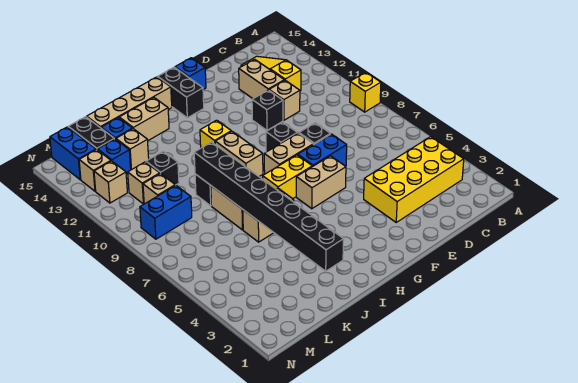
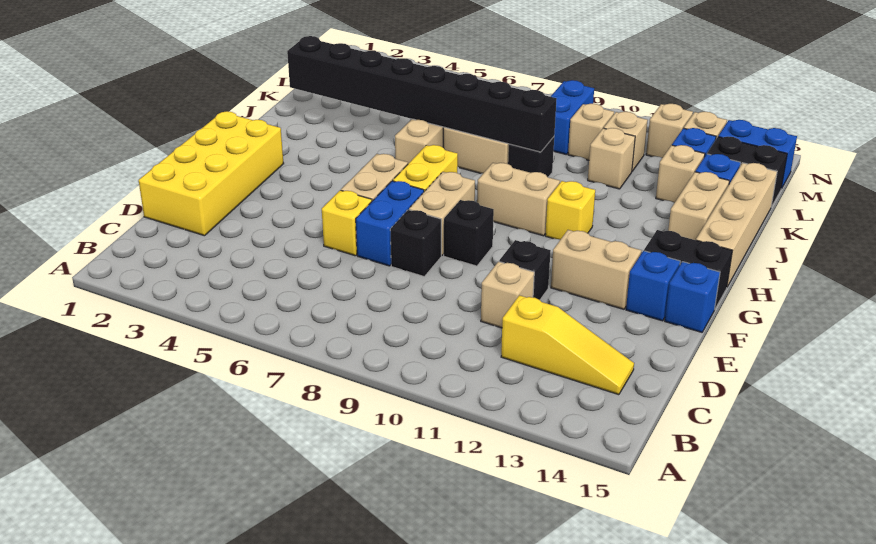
yellow 1x1 brick [350,72,381,112] -> yellow 1x1 brick moved to [322,190,372,256]
yellow 2x4 brick [364,137,464,222] -> yellow 2x4 brick moved to [139,111,284,236]
tan 1x2 brick [239,59,284,99] -> tan 1x2 brick moved to [551,230,641,309]
none -> blue 1x1 brick [626,251,680,321]
black 1x1 brick [146,151,179,185] -> tan 1x1 brick [588,128,635,189]

